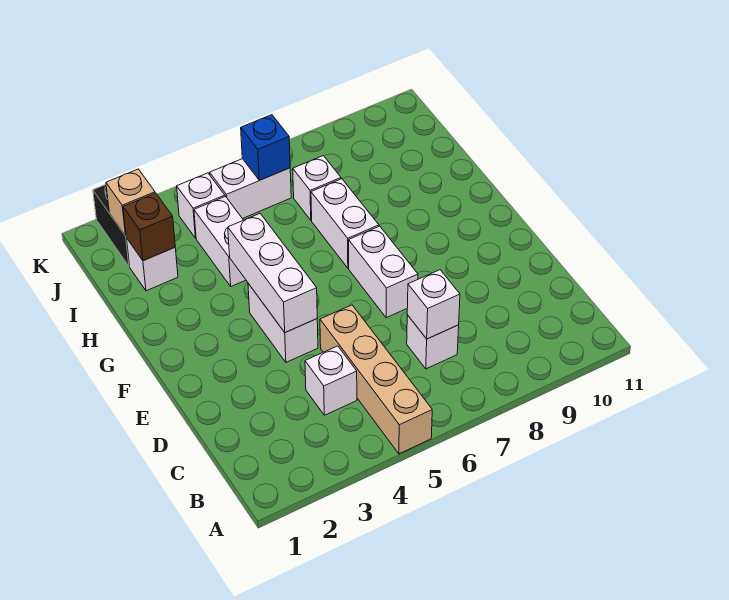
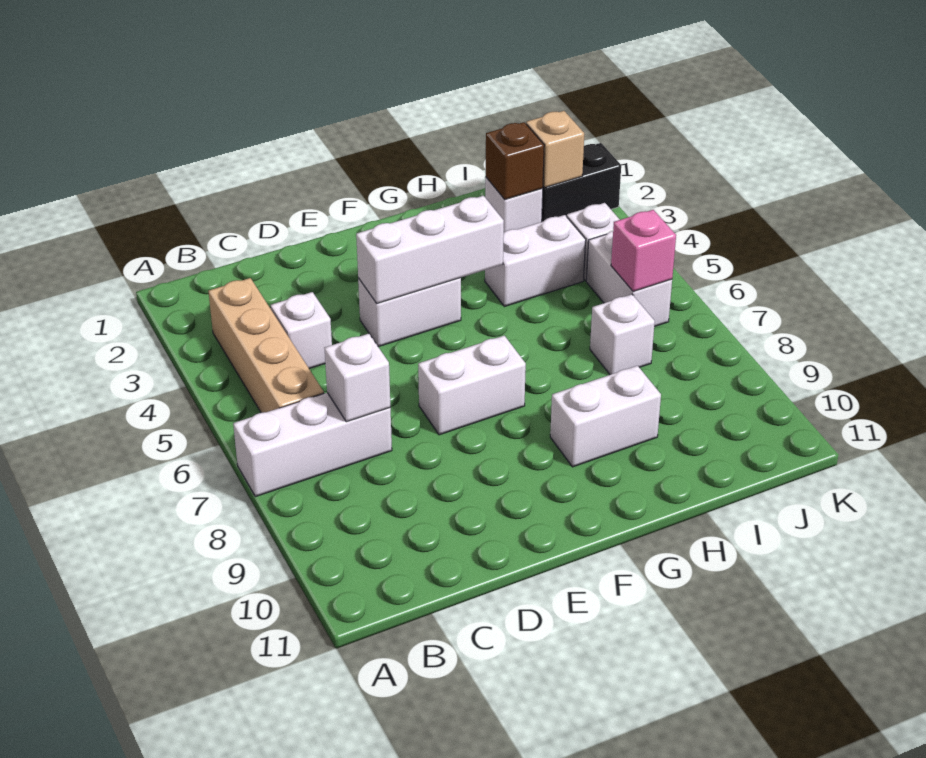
tan 1x4 brick [320,305,432,454] -> tan 1x4 brick turned to [208,278,324,413]
white 1x1 brick [407,315,459,369] -> white 1x3 brick [233,393,392,497]
white 1x2 brick [311,179,379,268] -> white 1x2 brick moved to [550,366,661,467]
blue 1x1 brick [241,115,290,180] -> pink 1x1 brick [611,210,676,292]

